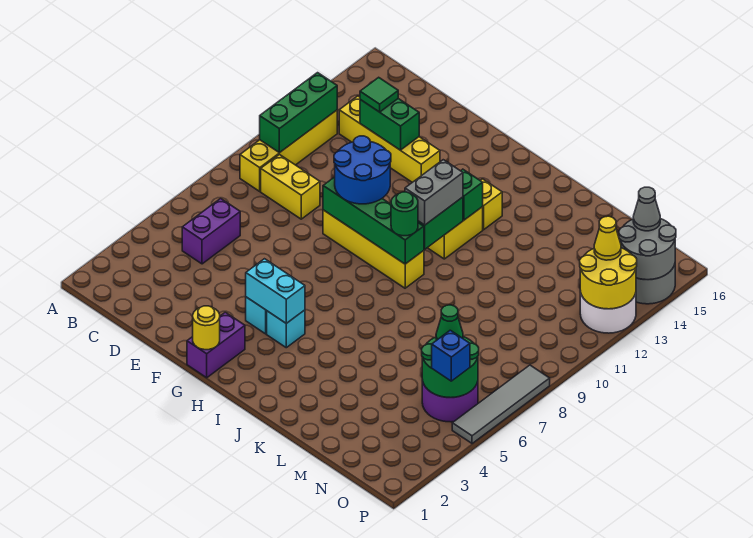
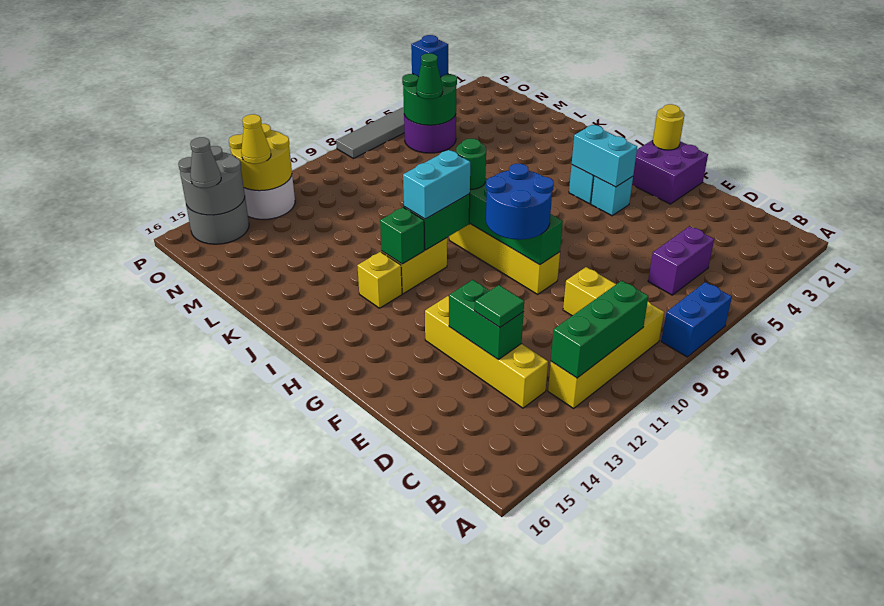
none -> blue 1x2 brick [661,282,732,357]
purple 1x2 brick [187,312,245,378] -> purple 2x2 brick [632,140,708,204]
grey 1x2 brick [405,160,463,225] -> cyan 1x2 brick [403,150,470,219]

